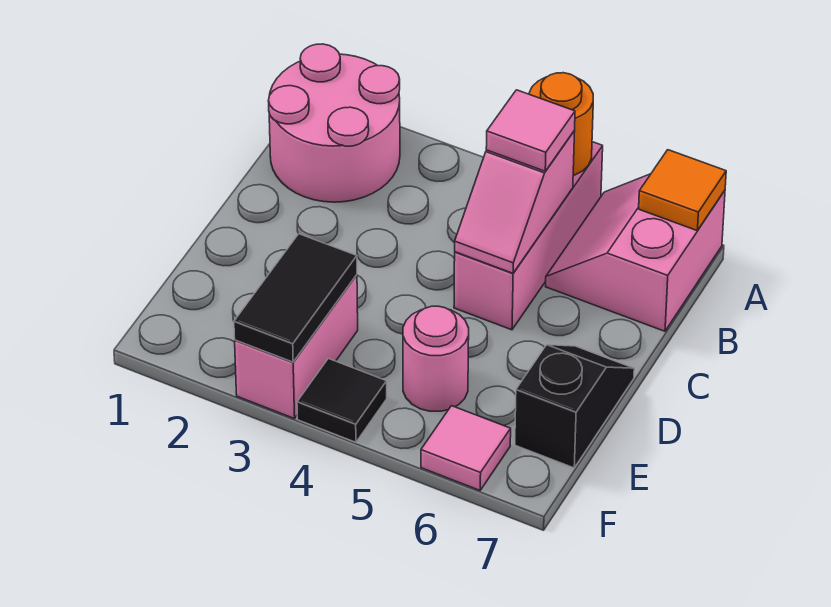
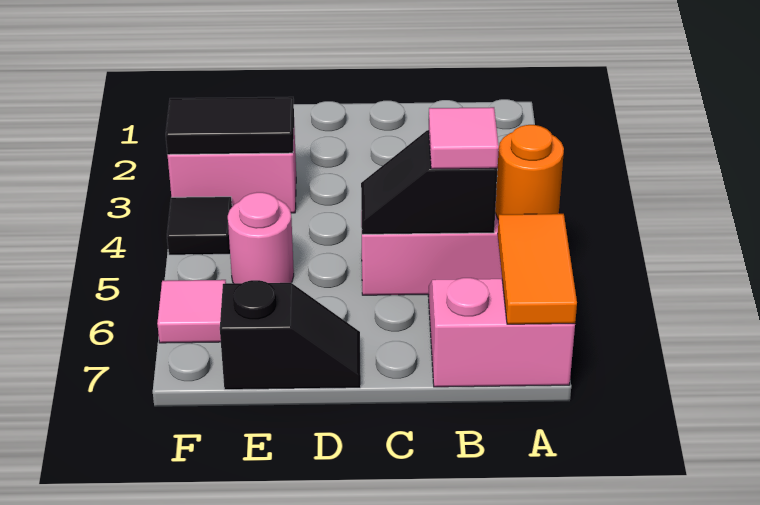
pink 2x2 round brick [268,44,400,202] -> none
orange 1x1 tile [639,150,726,231] -> orange 1x2 tile [498,214,577,324]
pink 1x2 slope [455,131,575,273] -> black 1x2 slope [361,130,497,234]

